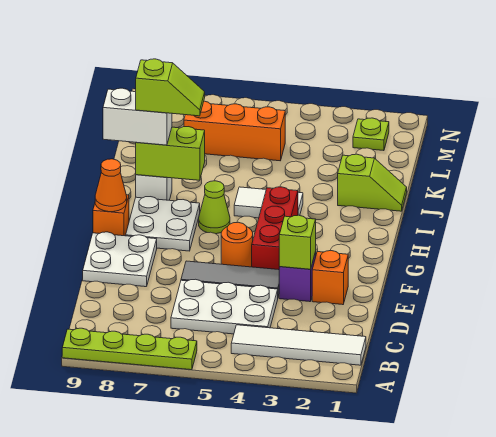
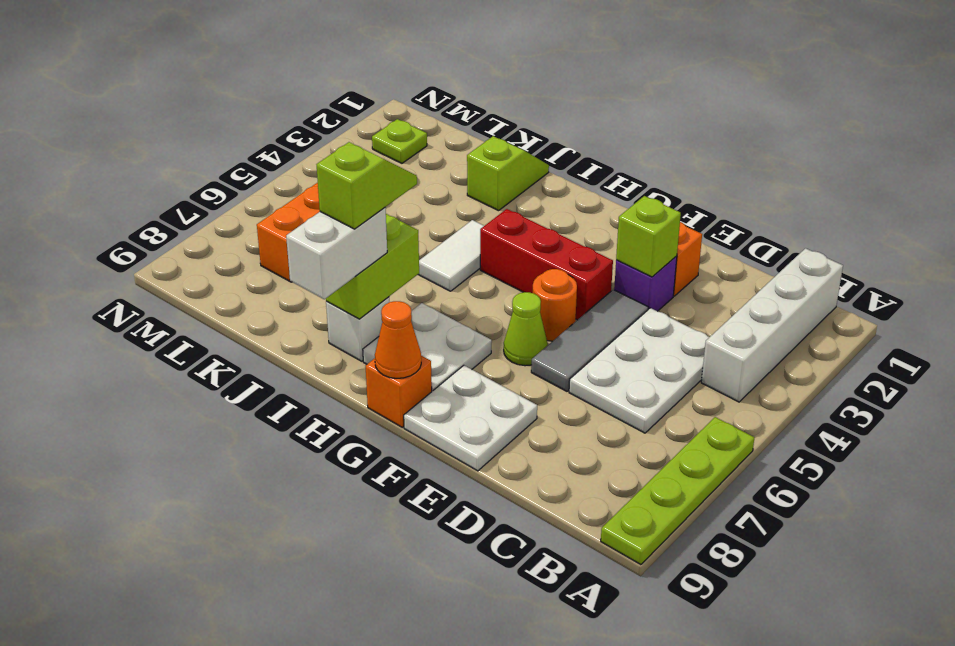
white 1x4 tile [231,325,366,365] -> white 1x4 brick [701,248,843,402]
lime 1x1 cone [199,181,230,234] -> lime 1x1 cone moved to [504,292,548,366]

